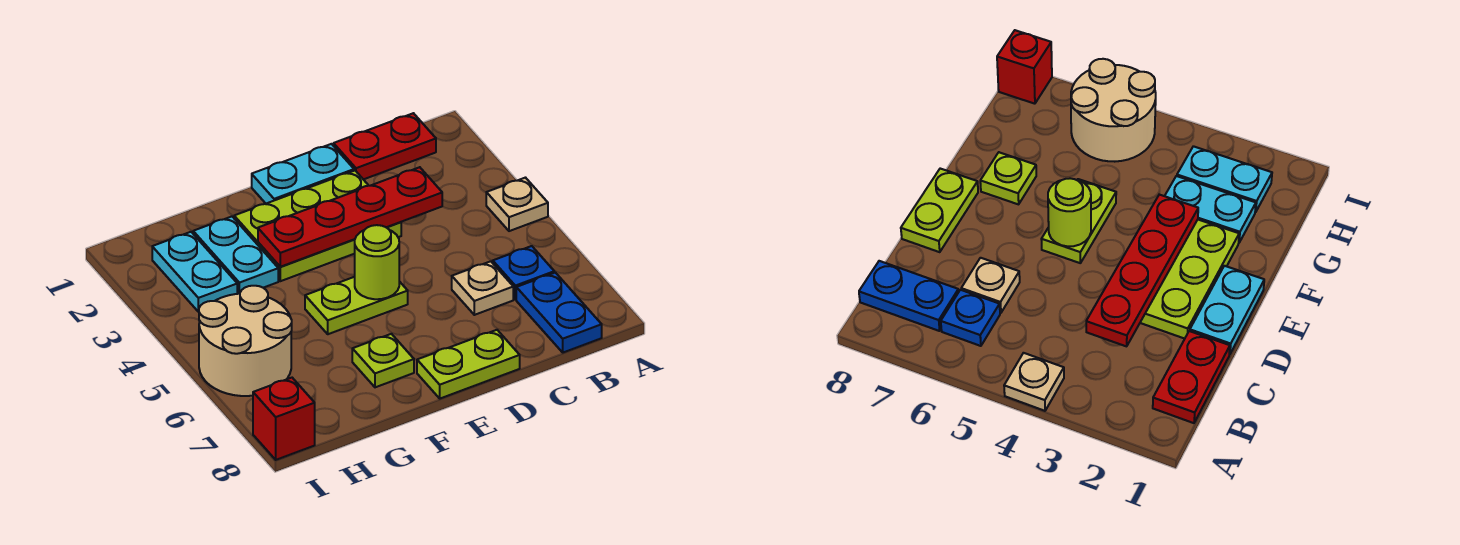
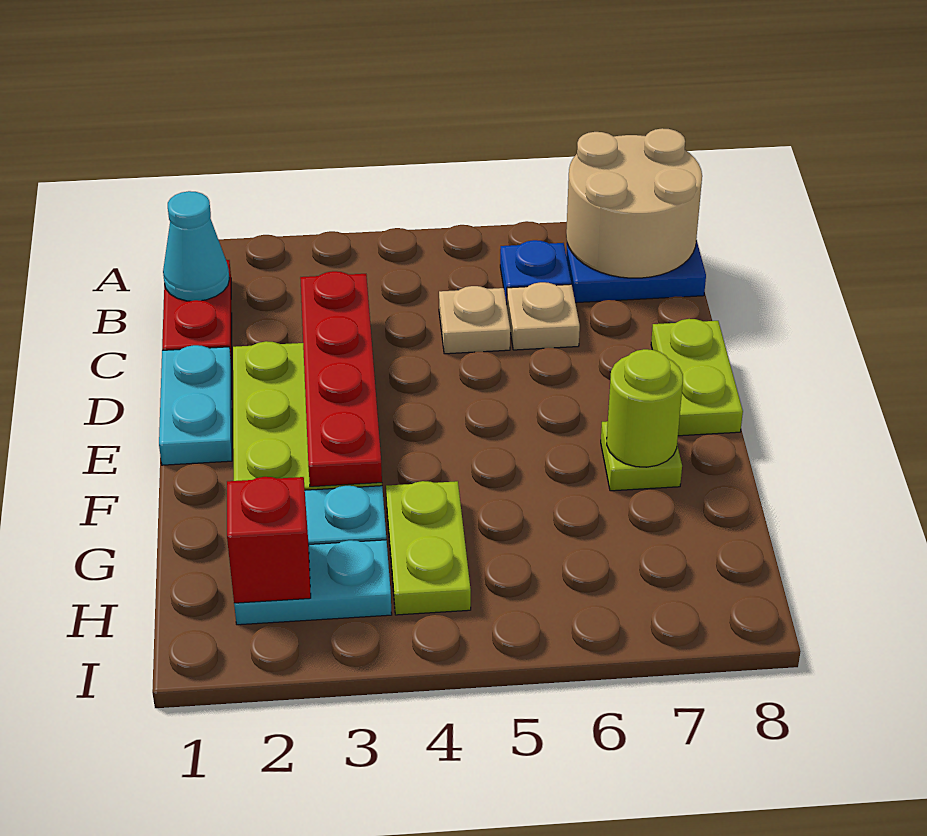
tan 1x1 plate [486,178,548,231] -> tan 1x1 plate moved to [439,286,510,354]
none -> cyan 1x1 cone [163,191,229,301]
lime 1x2 plate [305,277,408,334] -> lime 1x2 plate moved to [386,481,471,615]
lime 1x1 round brick [355,225,399,299] -> lime 1x1 round brick moved to [607,349,683,467]
tan 2x2 round brick [199,286,292,396] -> tan 2x2 round brick moved to [566,128,702,278]
red 1x1 brick [253,378,315,460] -> red 1x1 brick moved to [227,477,311,603]

